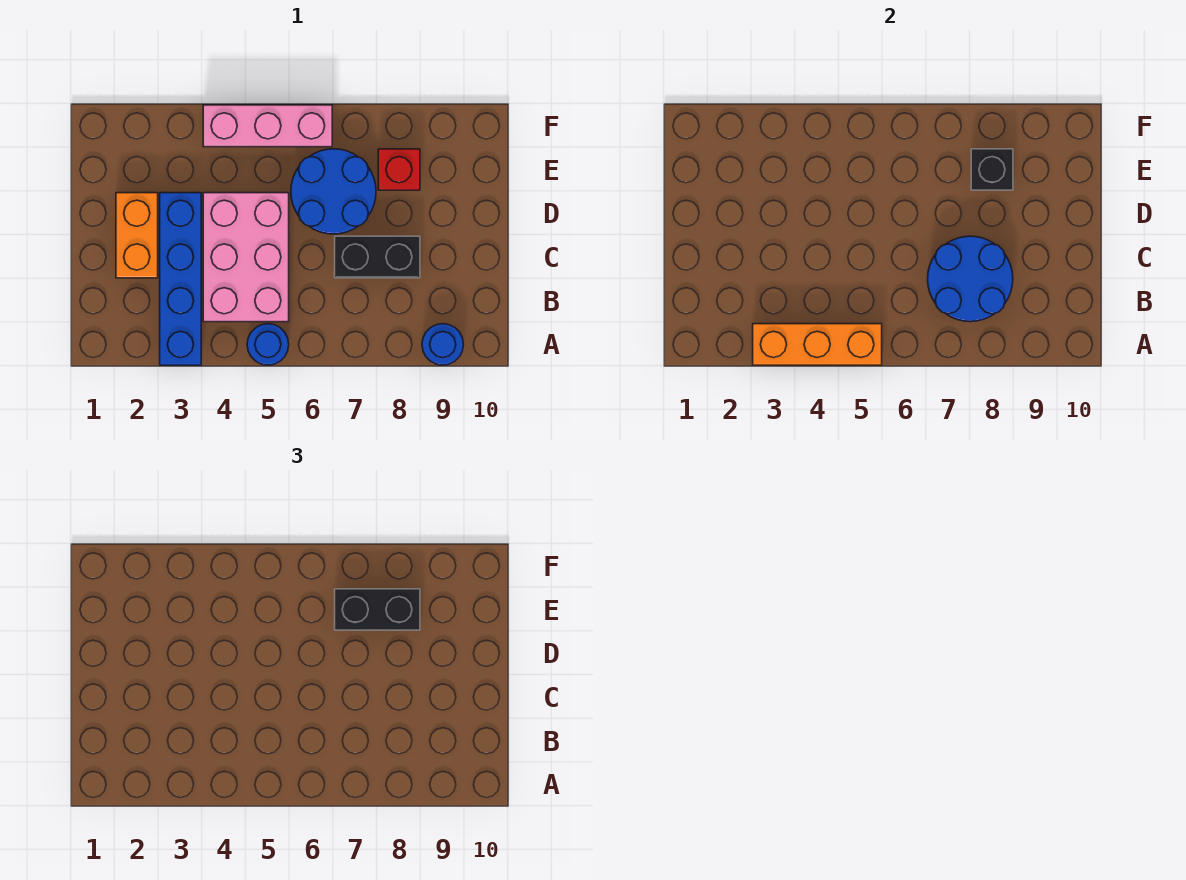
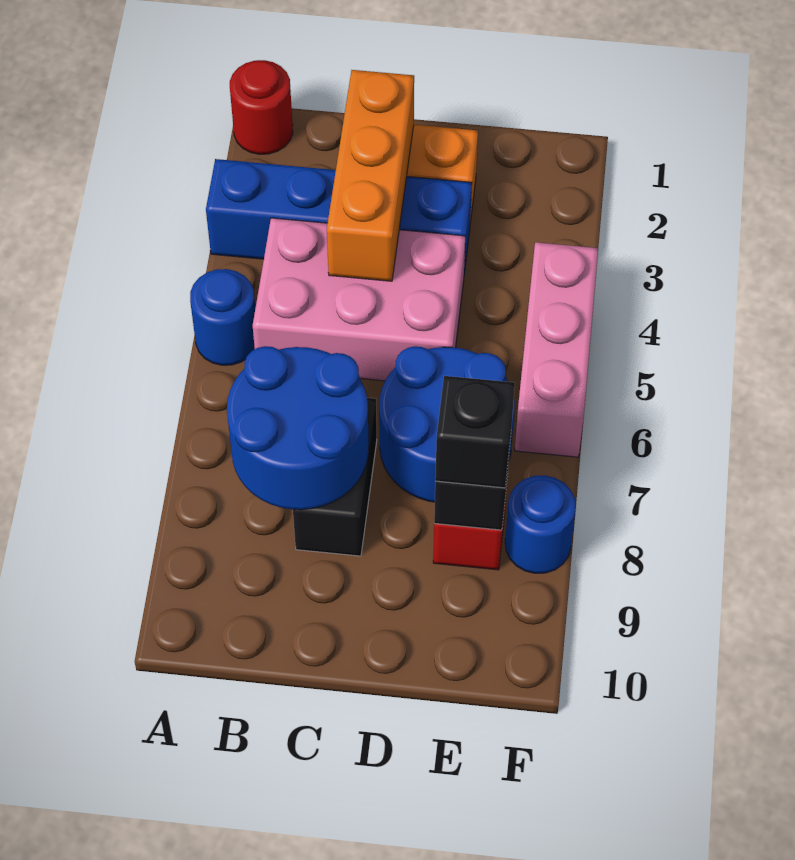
none -> red 1x1 round brick [230,60,293,154]
orange 1x3 brick [753,324,882,365] -> orange 1x3 brick moved to [327,70,414,281]
blue 1x1 round brick [422,324,464,365] -> blue 1x1 round brick moved to [505,475,576,573]
black 1x2 brick [335,589,420,630] -> black 1x1 brick [435,376,515,488]

